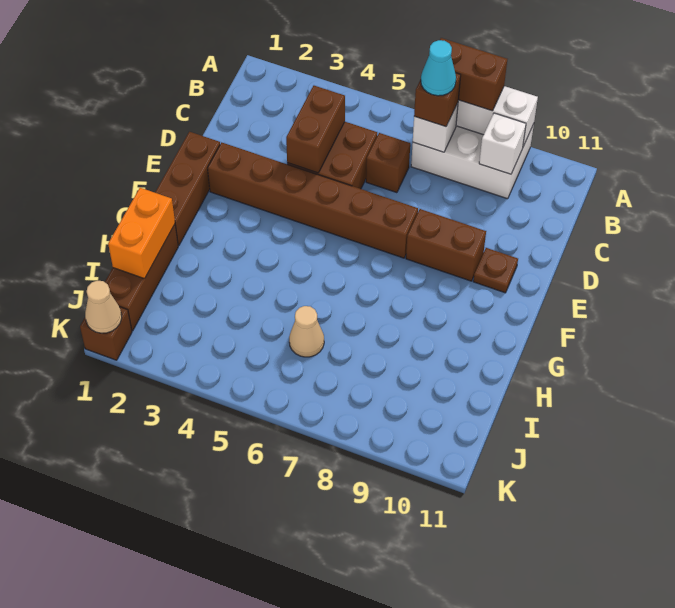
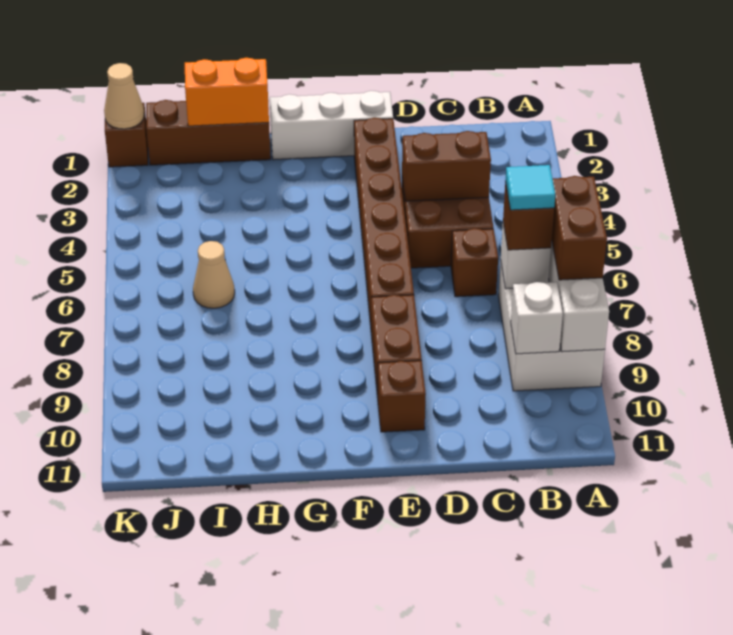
cyan 1x1 cone [421,40,456,96] -> cyan 1x1 tile [506,165,555,210]
brown 1x3 brick [155,132,220,246] -> white 1x3 brick [270,91,393,160]
brown 1x1 plate [473,248,518,293] -> brown 1x1 brick [377,361,426,432]

